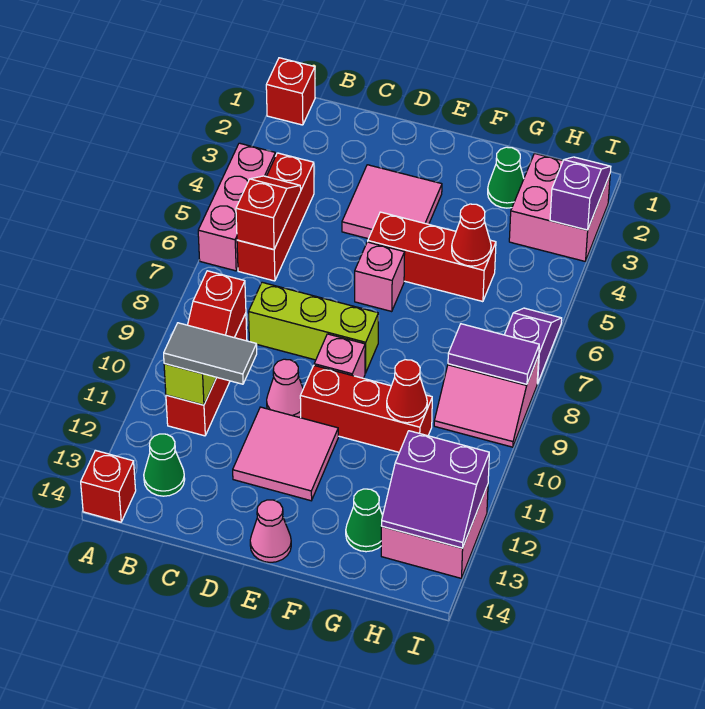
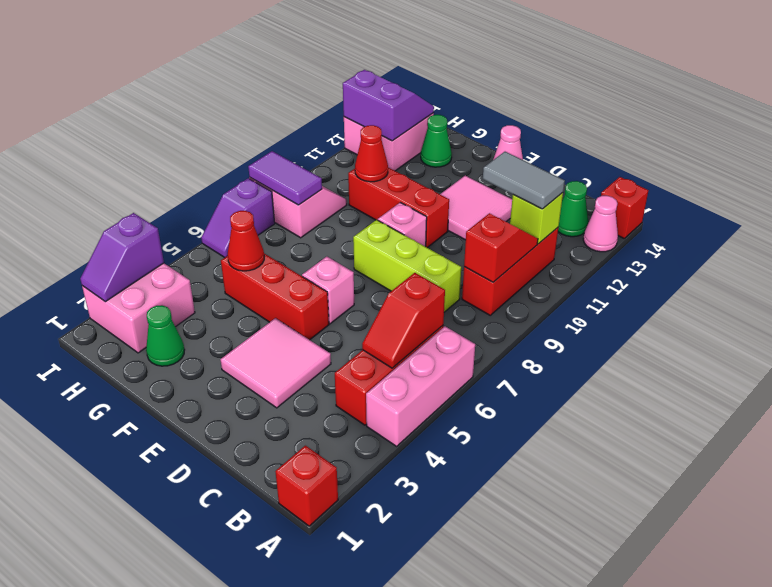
pink 1x1 cone [267,359,303,417] -> pink 1x1 cone moved to [583,196,618,252]

